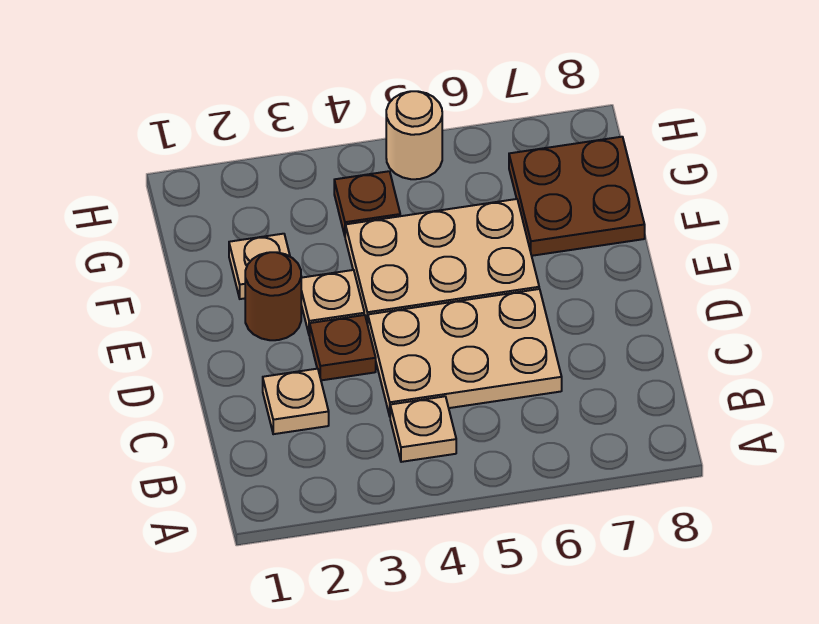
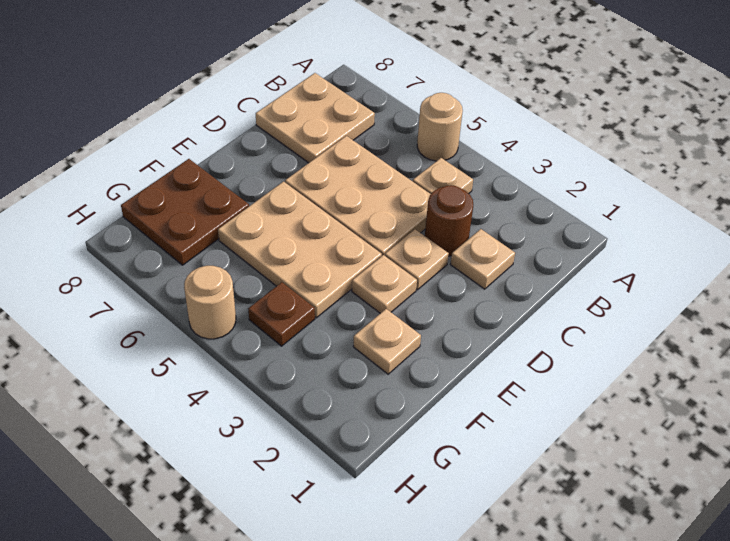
none -> tan 1x1 round brick [417,93,463,161]
none -> tan 2x2 plate [256,73,375,163]
brown 1x1 plate [310,315,376,380] -> tan 1x1 plate [385,229,449,290]
brown 1x1 round brick [245,252,301,340] -> brown 1x1 round brick moved to [425,185,473,256]

